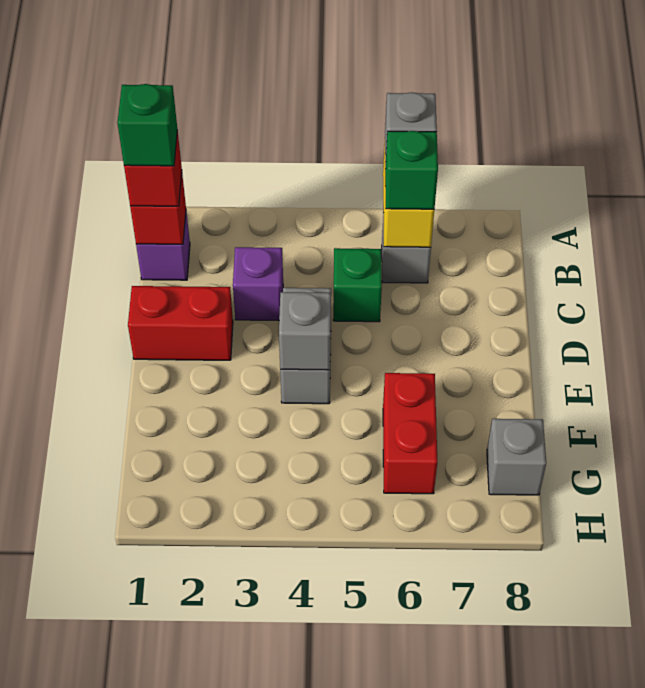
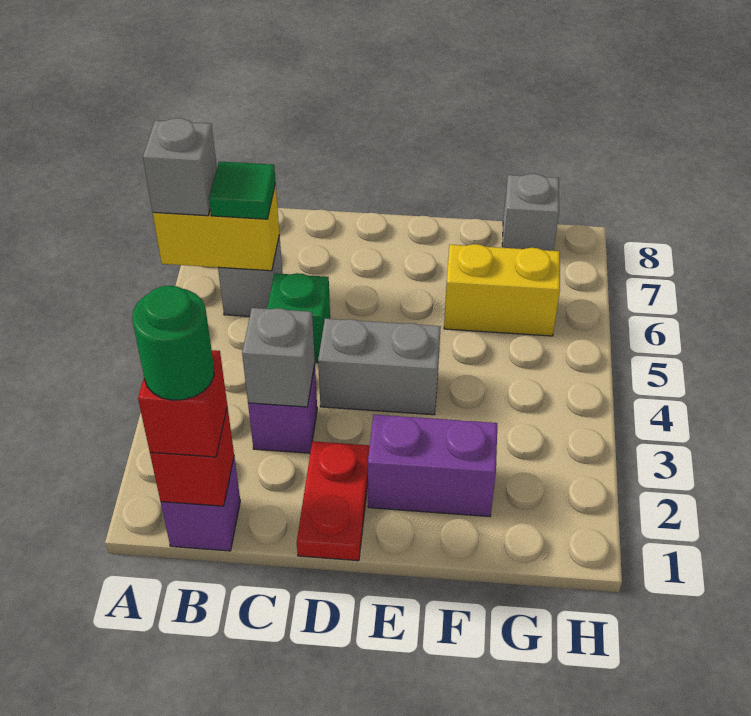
green 1x1 brick [117,84,177,166] -> green 1x1 round brick [132,286,214,400]
green 1x1 brick [385,131,438,209] -> green 1x1 tile [209,161,276,219]
red 1x2 brick [128,286,233,360] -> red 1x2 plate [297,441,370,561]
none -> purple 1x2 brick [368,414,497,517]
grey 1x1 brick [279,292,331,370] -> grey 1x1 brick moved to [242,308,315,407]
red 1x2 brick [383,373,437,494] -> yellow 1x2 brick [444,244,560,336]

